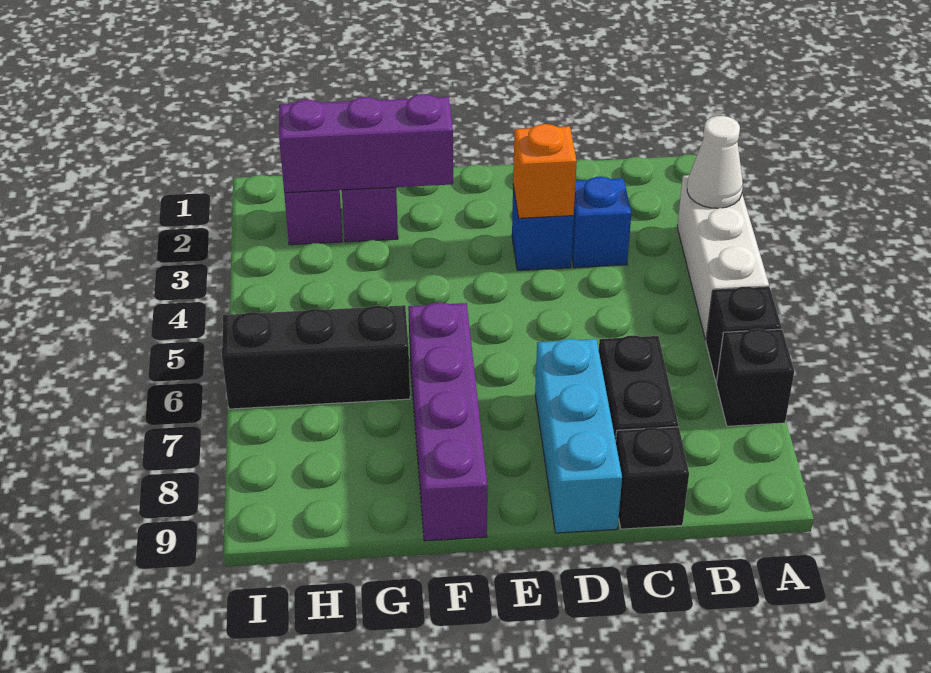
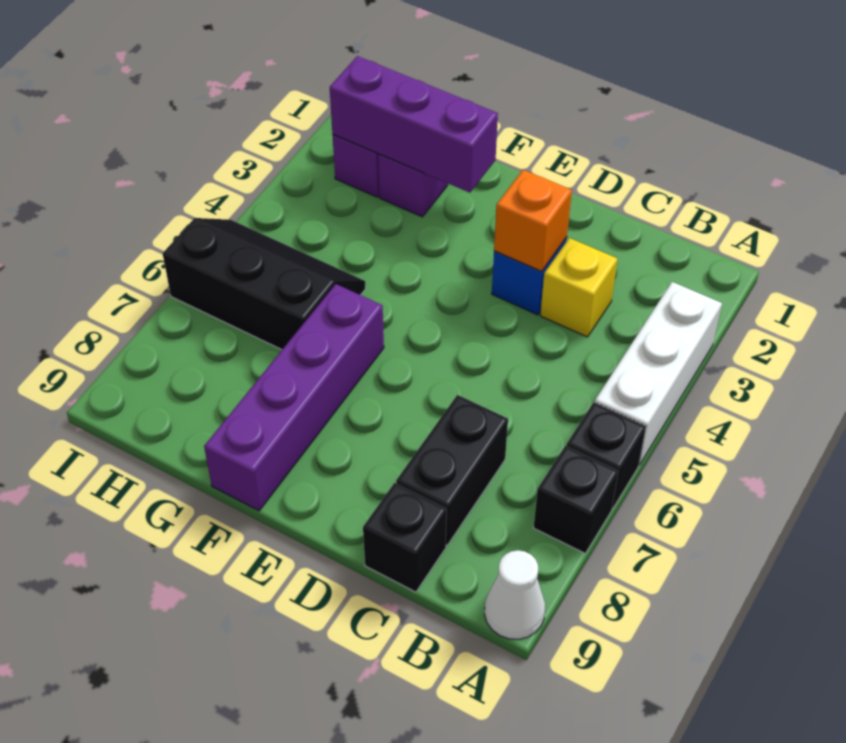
white 1x1 cone [687,116,743,208] -> white 1x1 cone moved to [485,550,545,639]
blue 1x1 brick [572,177,631,268] -> yellow 1x1 brick [540,238,617,337]
cyan 1x3 brick [535,339,622,533] -> none

